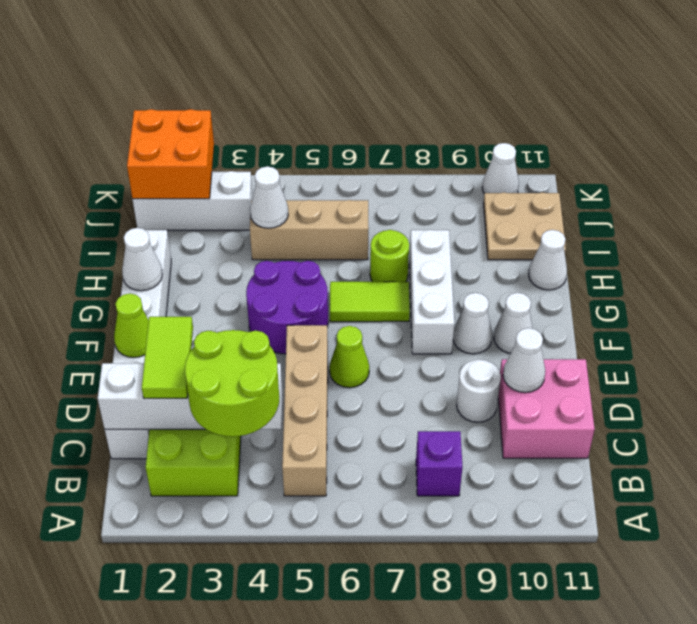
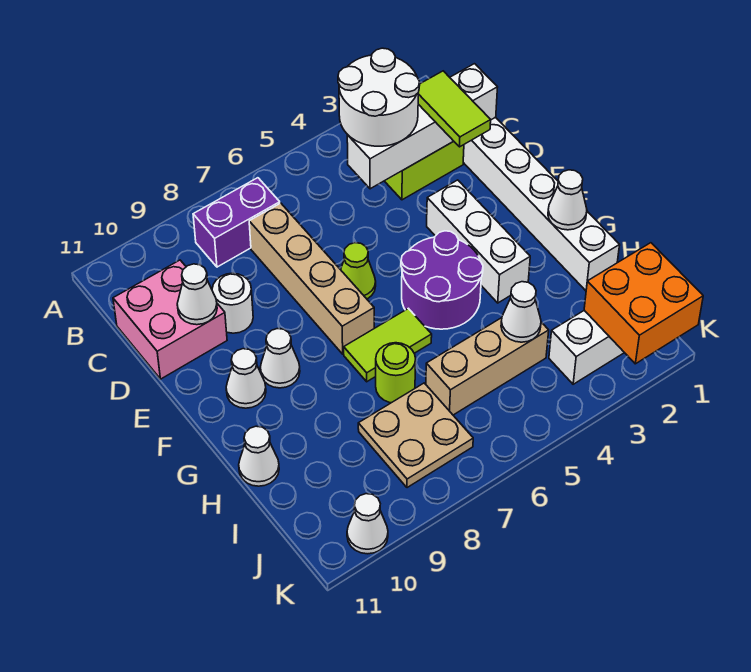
lime 2x2 round brick [185,330,279,437] -> white 2x2 round brick [338,48,420,146]
tan 1x4 brick [282,325,328,496] -> tan 1x4 brick moved to [249,203,374,354]
purple 1x1 brick [416,431,462,496] -> purple 1x2 brick [193,178,280,267]
lime 1x1 cone [114,293,149,358] -> none
white 1x3 brick [409,230,454,354] -> white 1x3 brick moved to [427,180,530,303]
tan 2x2 plate [483,192,566,260] -> tan 2x2 plate moved to [358,383,473,488]

